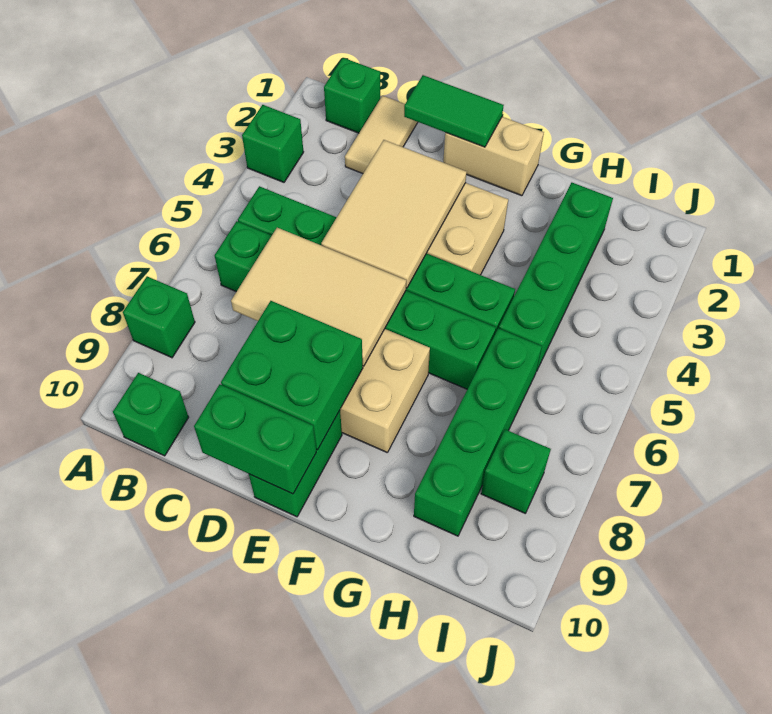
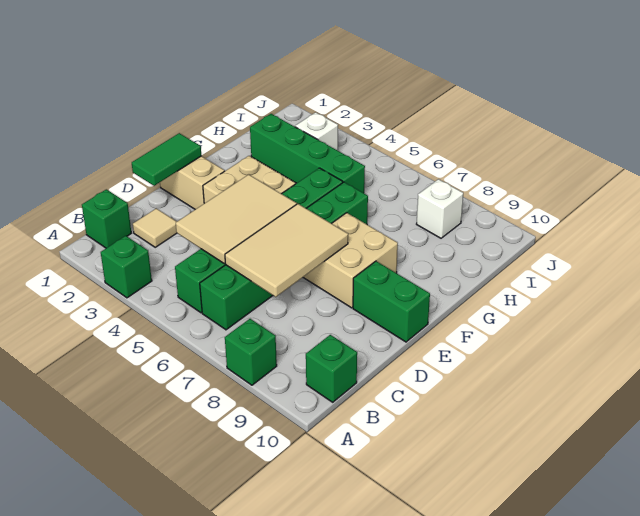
tan 1x2 tile [345,96,418,174] -> tan 1x1 tile [133,208,177,247]
tan 2x3 tile [321,140,467,288] -> tan 2x3 tile turned to [176,174,297,264]
green 2x2 brick [221,301,363,450] -> none
green 1x2 brick [194,384,316,494] -> none
tan 1x2 brick [443,117,544,196] -> tan 1x2 brick turned to [160,156,225,209]
green 1x4 brick [414,328,542,536] -> none
none -> white 1x1 brick [295,112,338,151]
green 1x1 brick [481,429,551,513] -> white 1x1 brick [417,179,463,238]

